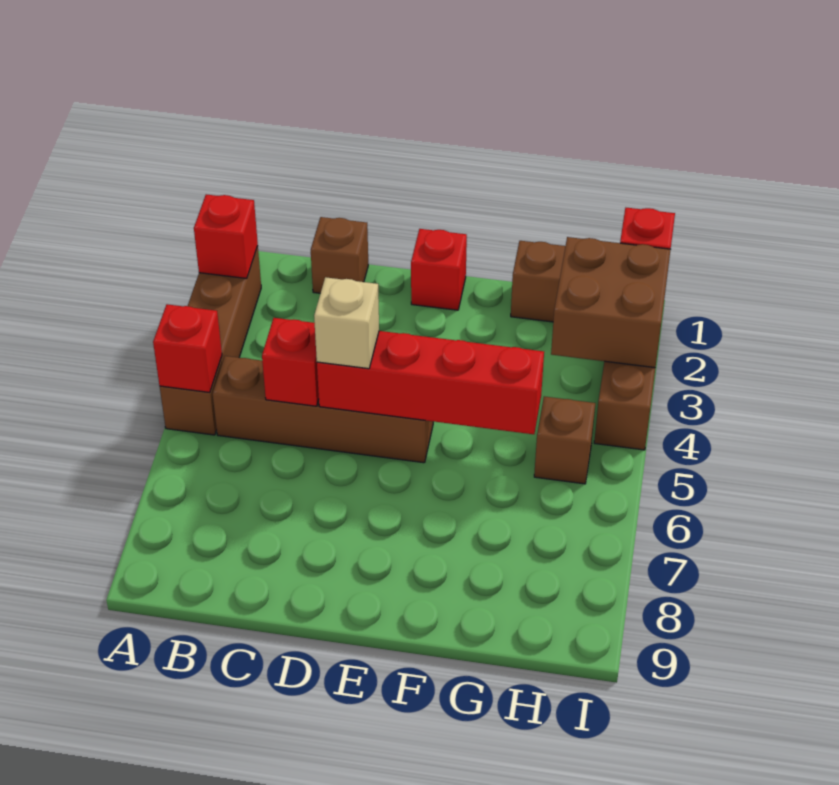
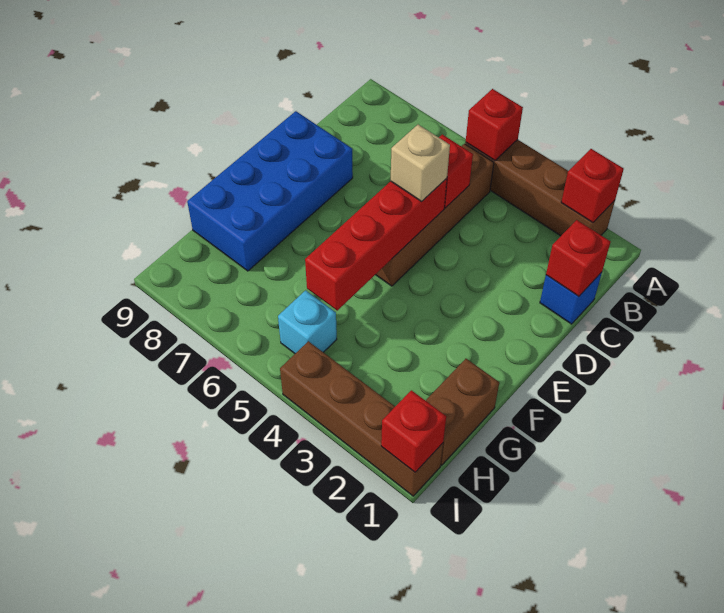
brown 1x1 brick [311,217,368,293] -> blue 1x1 brick [540,272,602,324]
none -> blue 2x4 brick [187,111,353,271]
red 1x1 brick [411,229,467,310] -> red 1x1 brick moved to [546,220,611,297]
brown 2x2 brick [551,237,671,368] -> none
brown 1x1 brick [534,396,595,484] -> cyan 1x1 brick [278,290,337,353]

